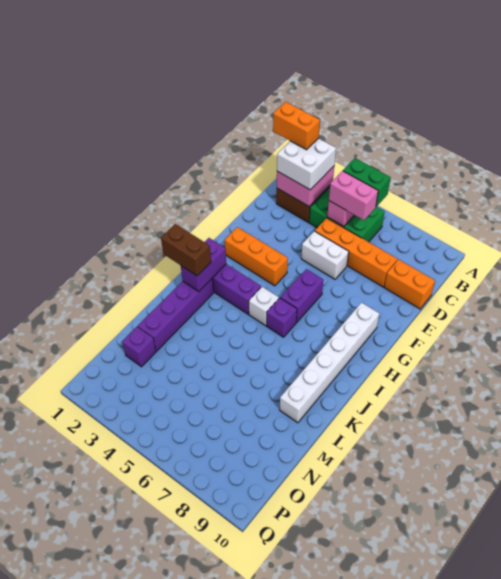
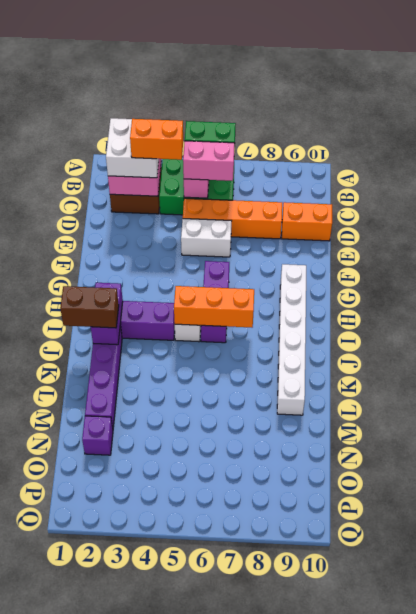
orange 1x2 brick [273,102,320,150] -> orange 1x2 brick moved to [130,119,183,160]
orange 1x3 brick [225,227,288,286] -> orange 1x3 brick moved to [174,286,254,327]

